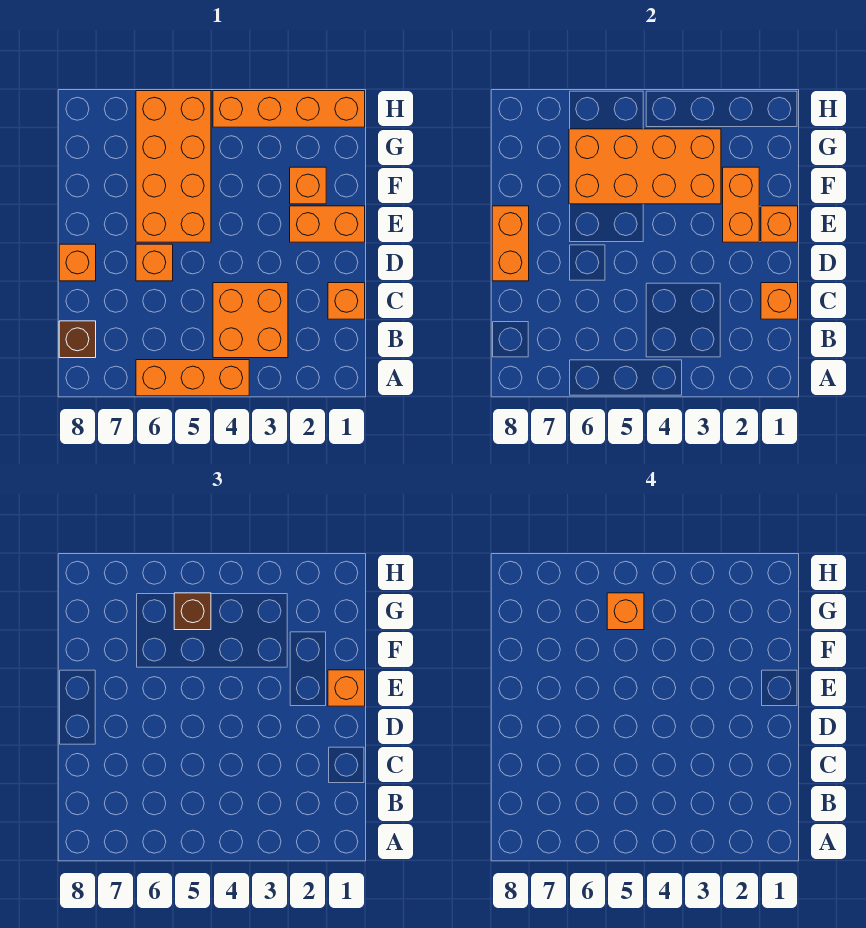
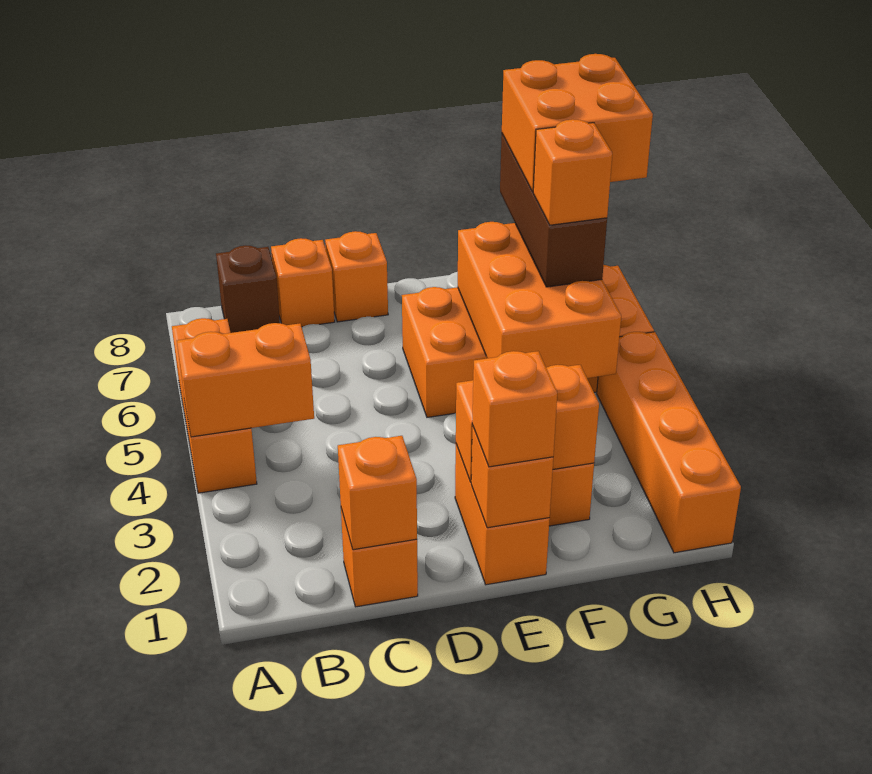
orange 2x2 brick [213,283,288,358] -> orange 2x2 brick moved to [502,54,653,192]
orange 1x1 brick [136,244,173,281] -> orange 1x1 brick moved to [271,238,335,327]
orange 1x2 brick [492,206,529,281] -> orange 1x2 brick moved to [177,323,314,437]
orange 2x4 brick [569,129,721,204] -> orange 2x3 brick [458,222,621,378]
brown 1x1 brick [174,593,211,630] -> brown 1x3 brick [500,134,607,287]

